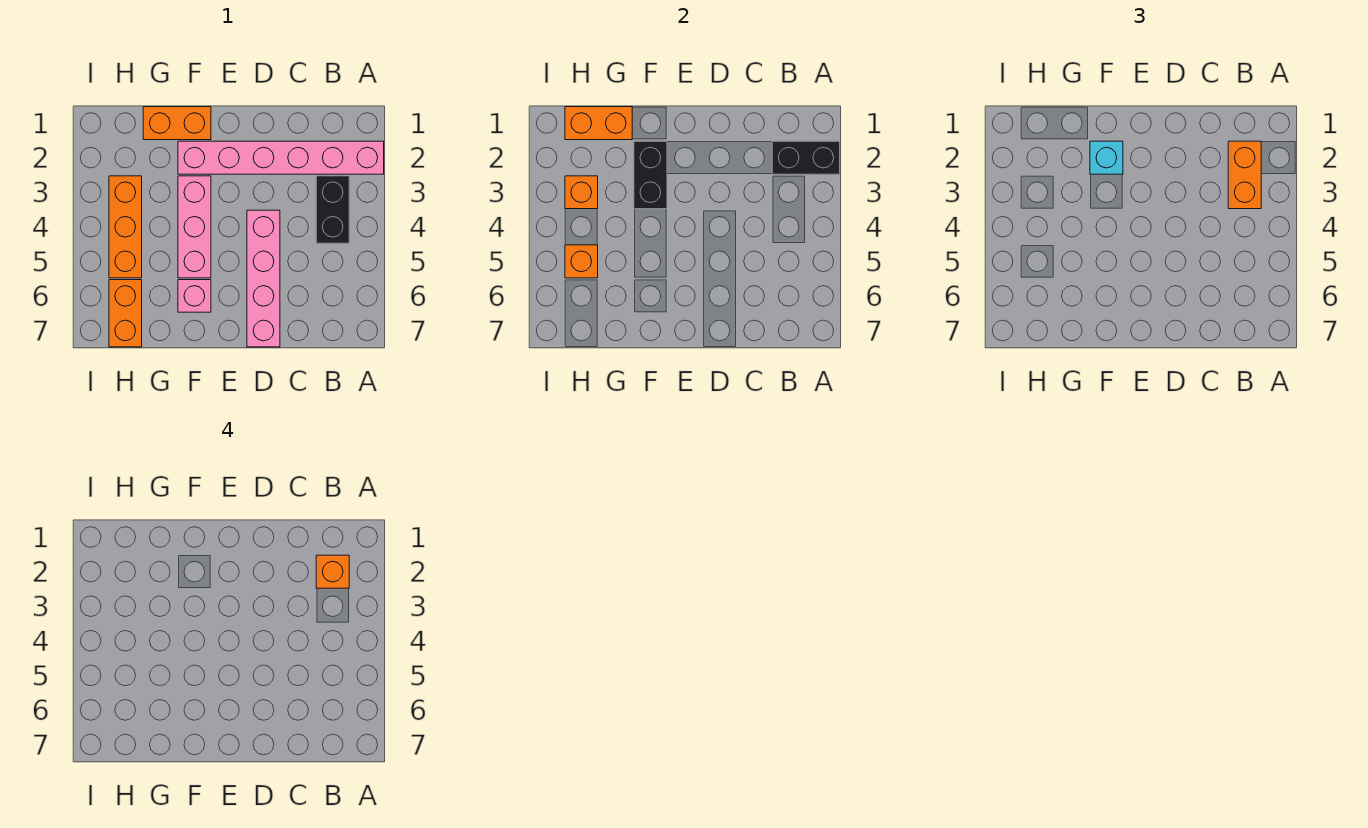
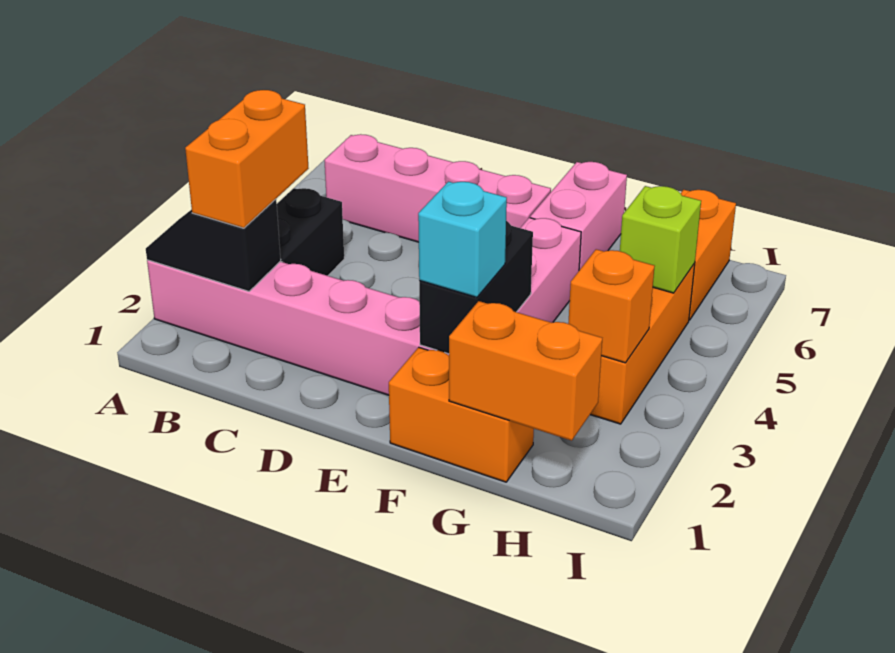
black 1x2 brick [772,141,840,174] -> black 1x2 slope [146,199,281,291]
orange 1x1 brick [316,555,349,588] -> none
pink 1x4 brick [247,210,280,347] -> pink 1x4 brick turned to [324,134,551,242]
pink 1x1 brick [178,280,211,312] -> pink 1x2 brick [530,162,627,270]
orange 1x1 brick [565,245,598,278] -> lime 1x1 brick [620,186,701,293]

